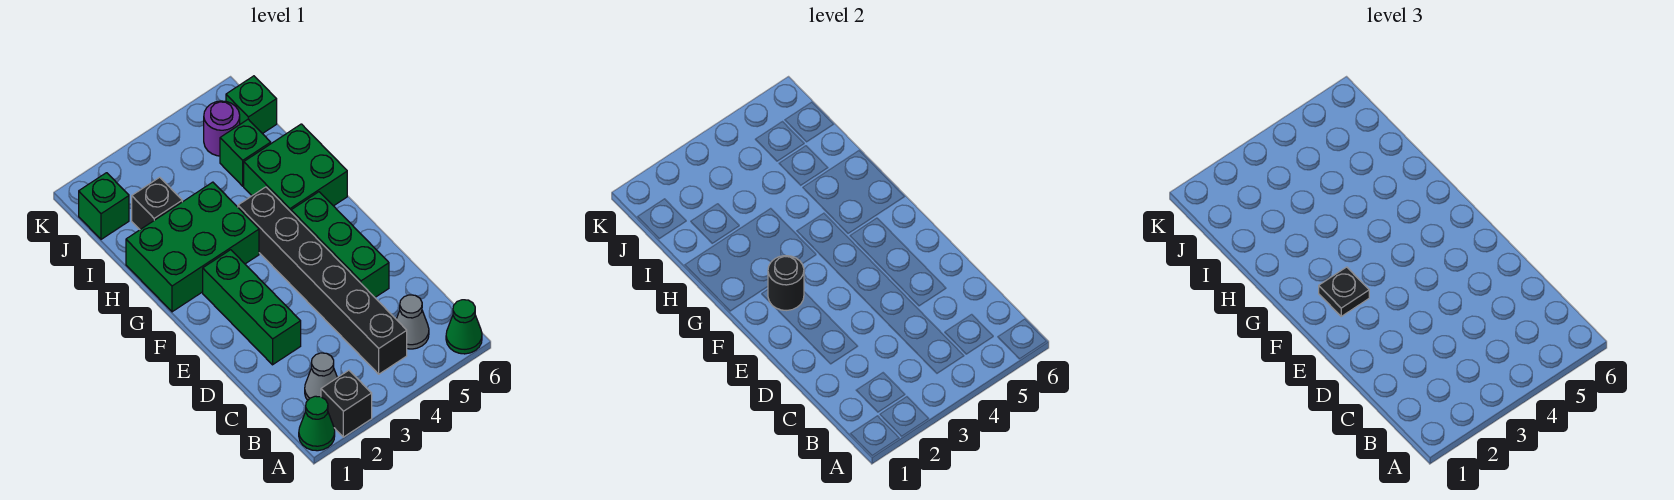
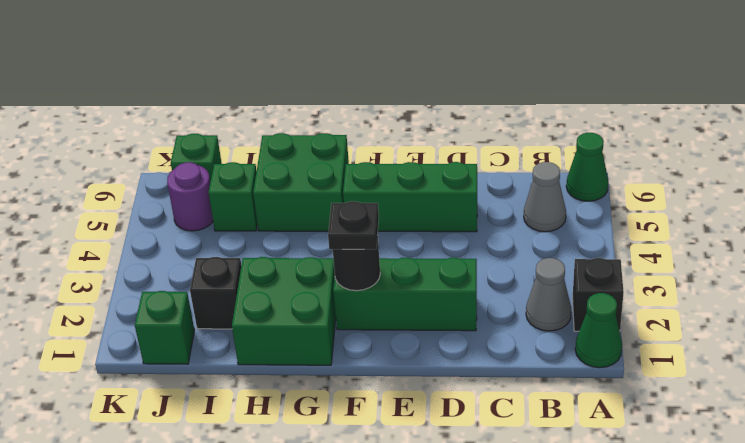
black 1x6 brick [238,187,407,374] -> none
green 2x3 brick [126,182,259,312] -> green 2x2 brick [232,257,336,365]

